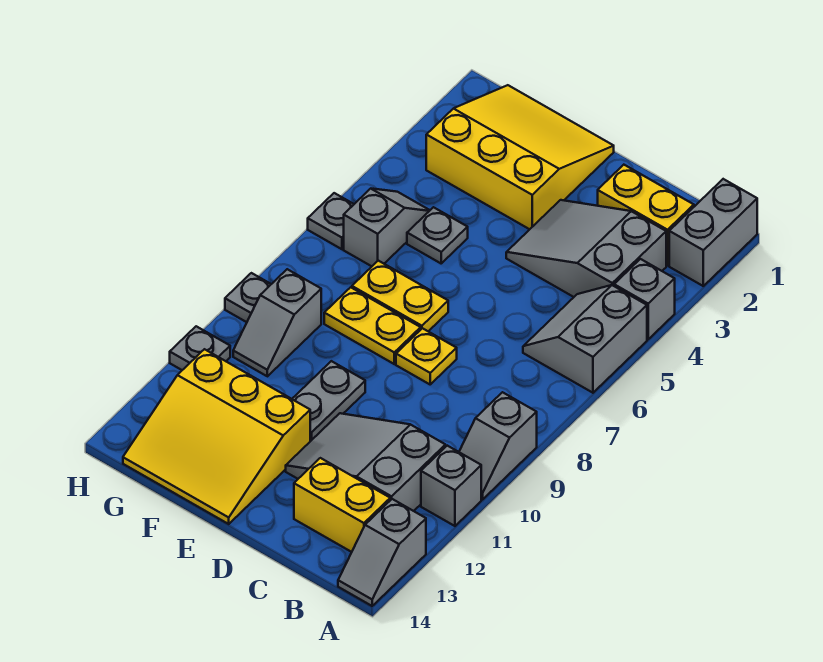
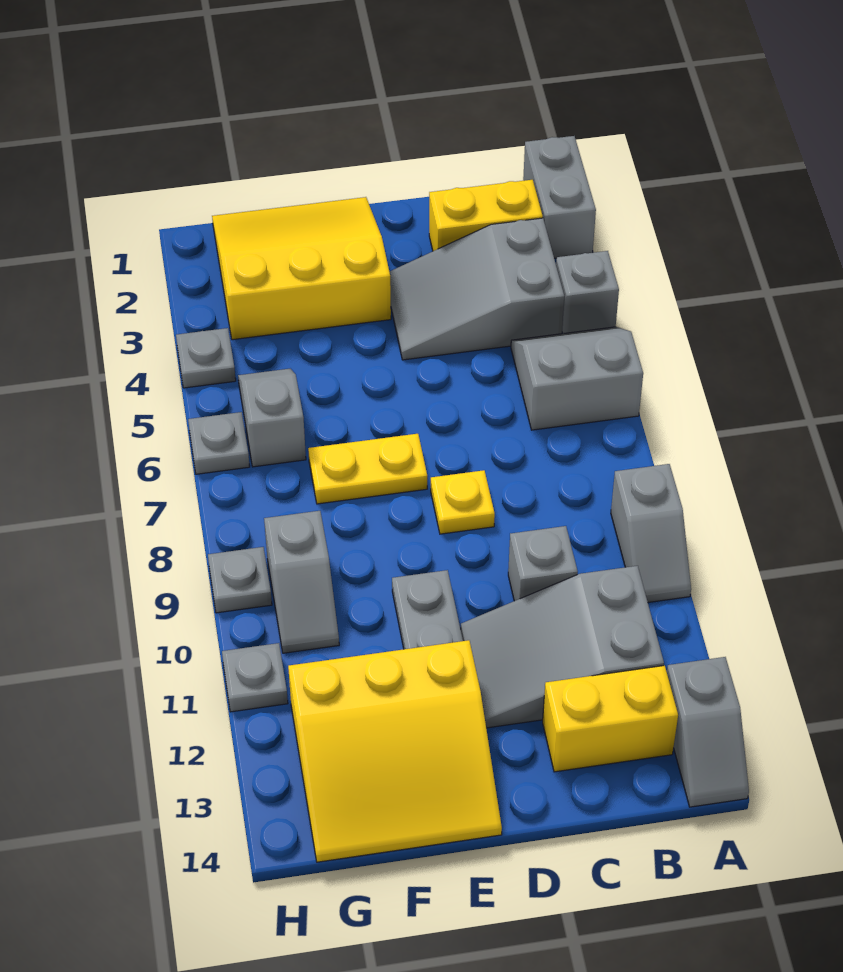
grey 2x2 slope [523,285,647,393] -> grey 2x2 slope turned to [511,327,643,430]
grey 1x1 brick [421,446,481,526] -> grey 1x1 brick moved to [508,526,578,601]
yellow 1x2 plate [324,287,421,364] -> none
grey 1x1 plate [407,207,468,263] -> grey 1x1 plate moved to [176,328,236,388]

